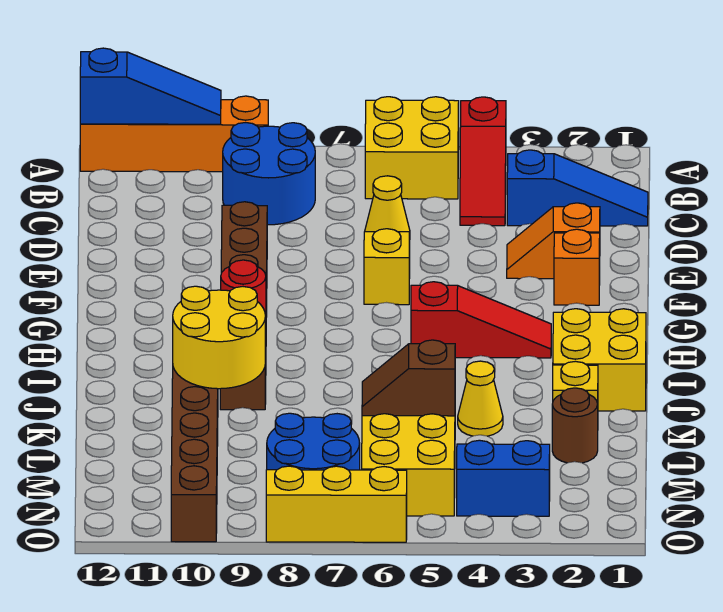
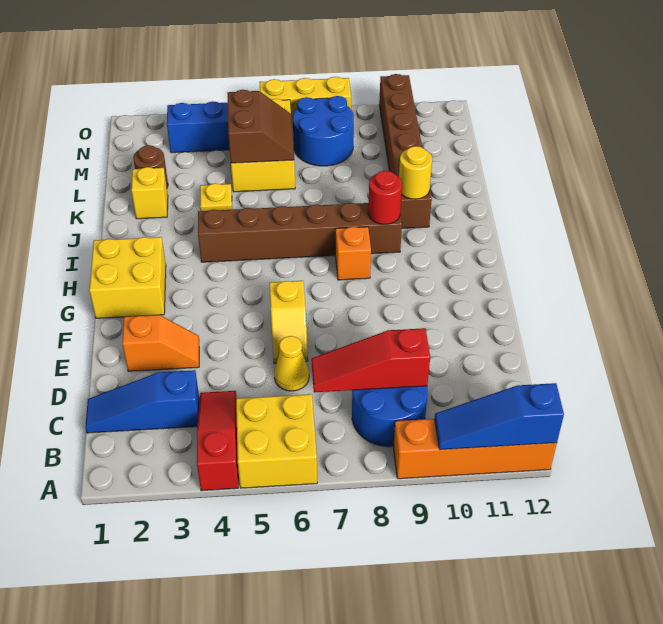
brown 1x6 brick [220,202,267,410] -> brown 1x6 brick turned to [198,203,402,262]
orange 1x1 brick [554,229,600,305] -> orange 1x1 brick moved to [335,227,371,280]
red 1x3 slope [411,282,551,358] -> red 1x3 slope moved to [311,328,430,392]
yellow 2x2 brick [553,309,646,411] -> yellow 2x2 brick moved to [89,237,166,318]
yellow 2x2 round brick [173,286,265,389] -> yellow 1x1 round brick [399,146,432,199]
yellow 1x1 cone [458,361,503,436] -> yellow 1x1 plate [200,183,232,211]
brown 1x2 slope [362,340,455,416] -> brown 2x2 slope [227,90,294,163]

